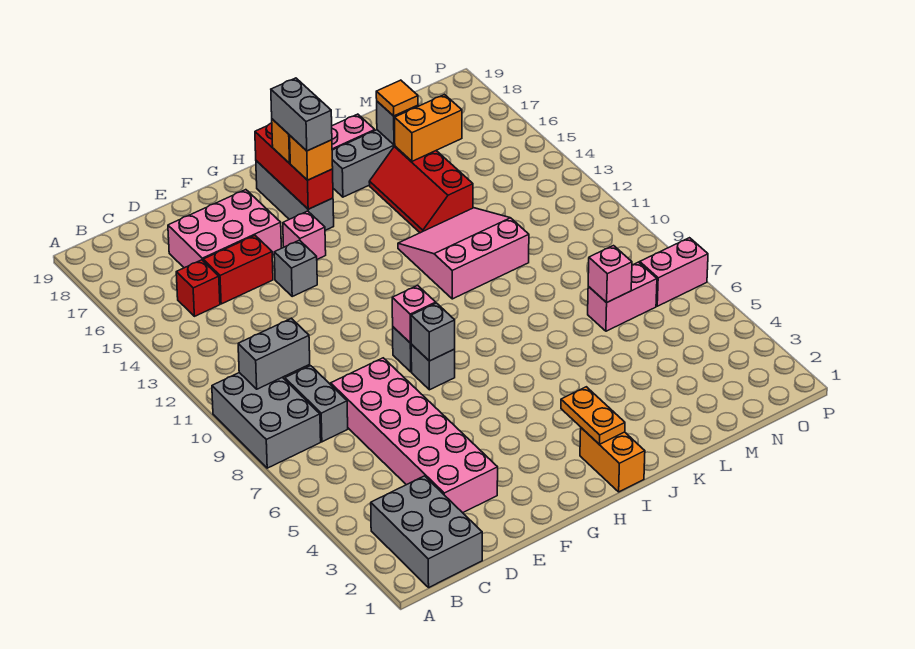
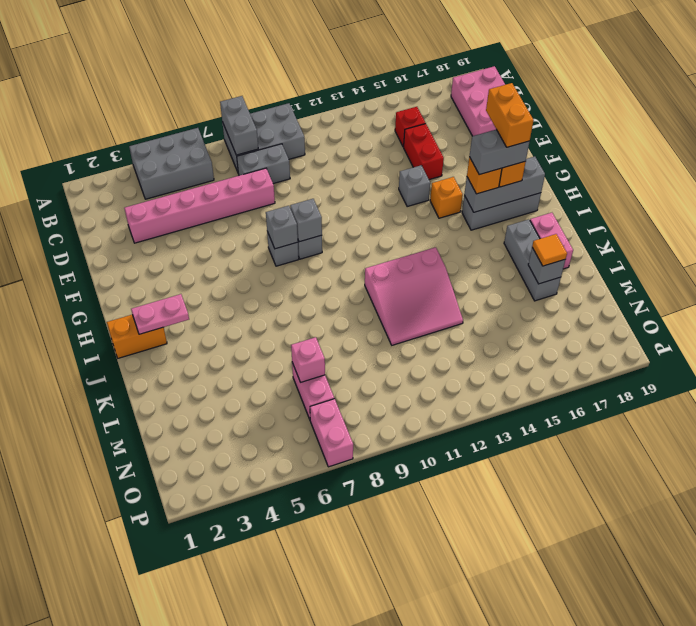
grey 2x3 brick [371,476,482,587] -> grey 2x3 brick moved to [129,128,214,199]
grey 1x2 brick [238,318,310,389] -> grey 1x2 brick moved to [220,96,258,155]
pink 2x6 brick [331,358,498,513] -> pink 1x6 brick [124,168,275,243]
pink 2x3 brick [168,190,281,268] -> pink 2x3 brick moved to [451,66,505,136]
pink 1x1 brick [392,285,436,343] -> grey 1x1 brick [290,199,322,242]
pink 1x1 brick [283,211,326,259] -> orange 1x1 brick [430,177,463,218]
red 1x3 brick [255,123,333,209] -> grey 1x3 brick [464,157,545,212]
orange 1x2 plate [561,387,625,444] -> pink 1x2 plate [131,294,189,334]
pink 3x3 slope [398,208,529,299] -> pink 3x3 slope turned to [365,247,463,345]
red 2x3 slope [369,146,473,233] -> none
orange 1x2 brick [395,95,462,161] -> orange 1x2 brick moved to [486,83,534,147]

